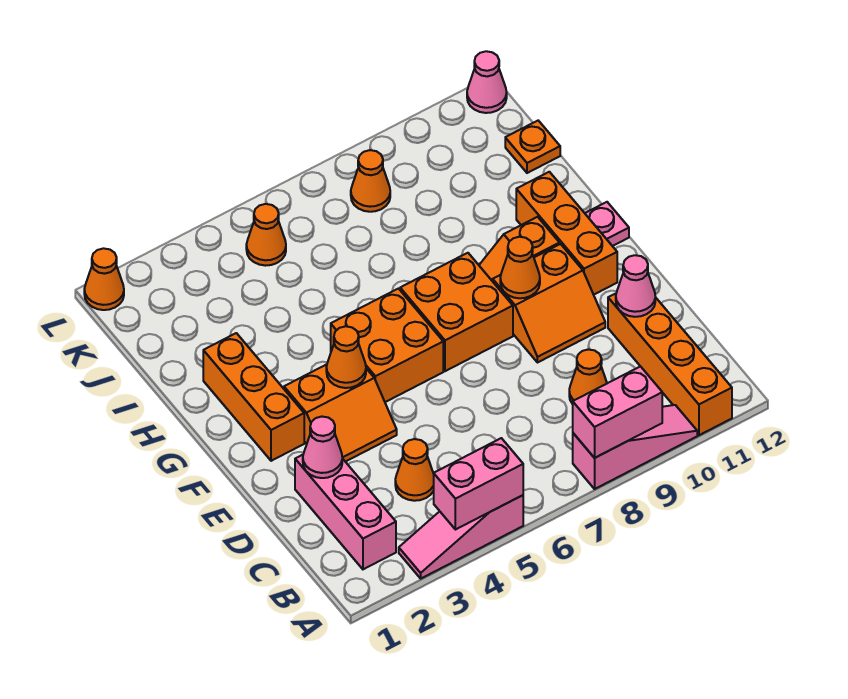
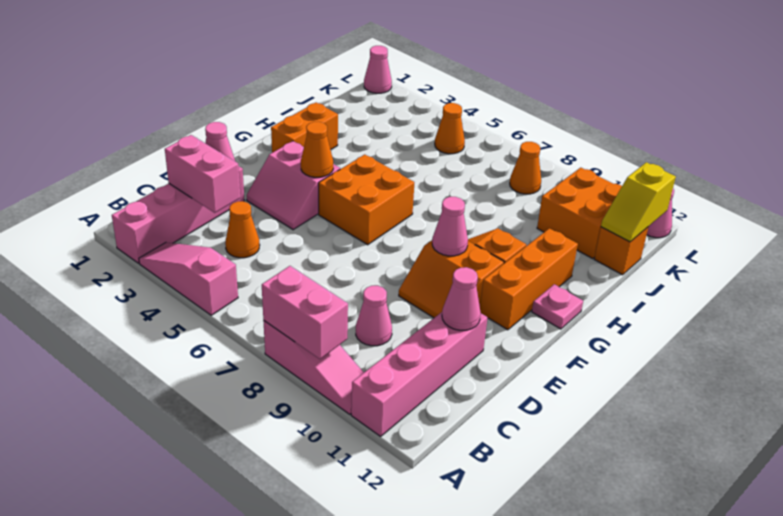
pink 1x2 brick [434,438,523,530] -> pink 1x2 brick moved to [165,135,240,213]
orange 1x4 brick [608,294,732,435] -> pink 1x4 brick [351,312,488,436]
pink 1x3 brick [295,455,396,569] -> pink 1x4 brick [112,166,245,263]
orange 1x1 cone [569,349,607,404] -> pink 1x1 cone [356,286,392,346]
orange 2x2 slope [284,364,397,462] -> pink 2x2 slope [247,141,340,230]
orange 1x3 brick [203,333,304,461] -> orange 1x2 brick [271,102,338,153]
orange 2x2 brick [400,253,513,371] -> orange 2x2 brick moved to [537,168,622,259]
orange 1x1 cone [500,237,540,298] -> pink 1x1 cone [432,197,468,256]
orange 1x1 plate [505,121,560,173] -> orange 1x1 brick [594,227,648,275]
none -> yellow 1x2 slope [601,162,676,242]
orange 1x1 cone [84,248,124,310] -> pink 1x1 cone [364,46,392,93]

